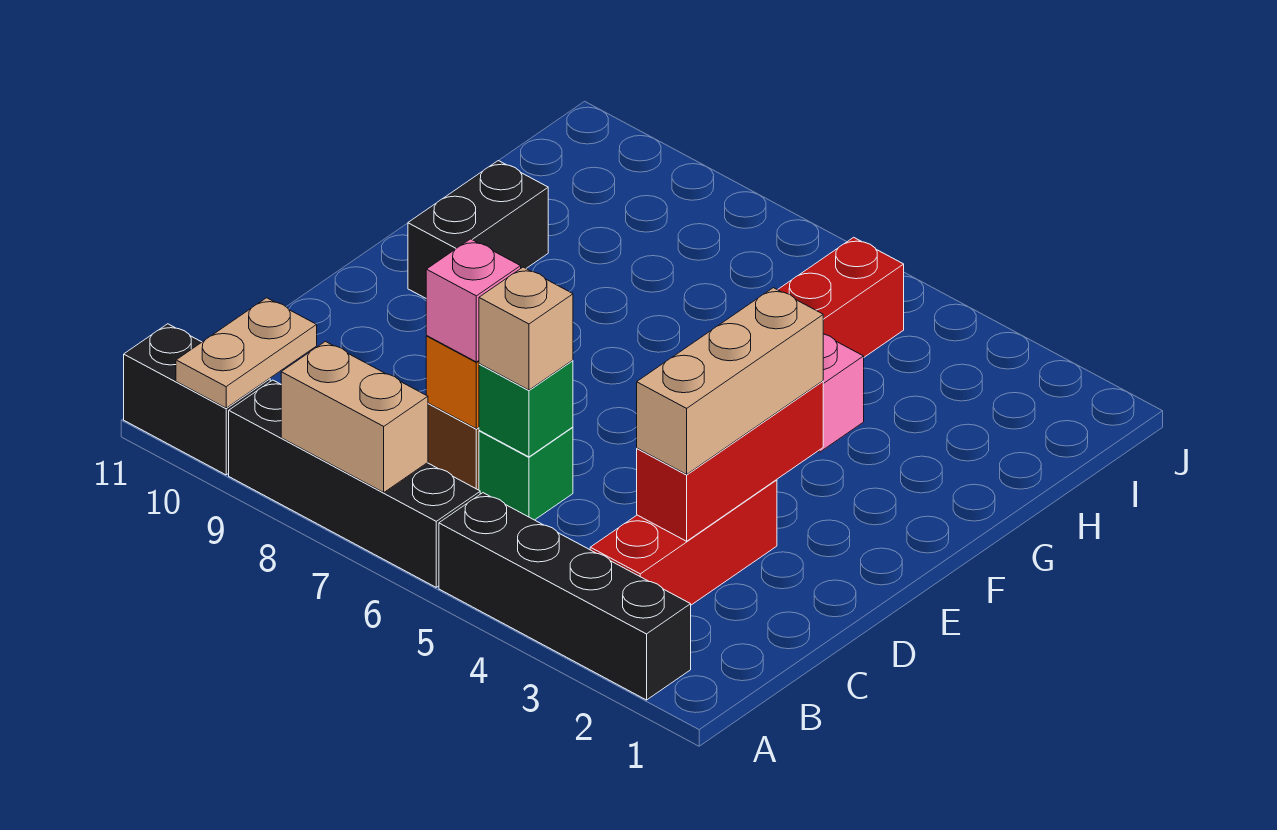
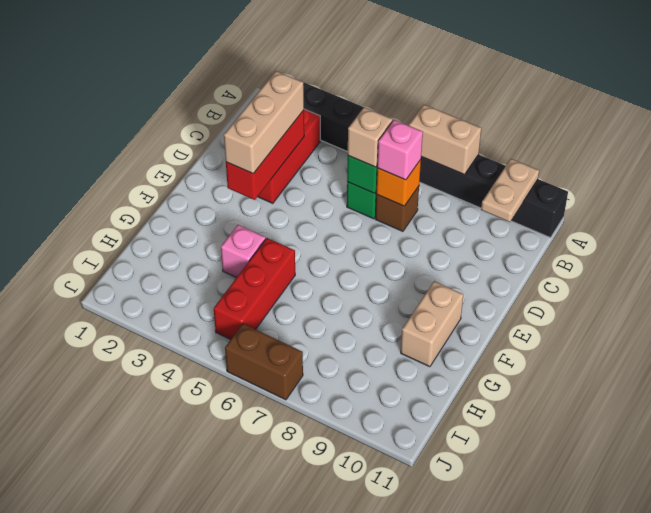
black 1x2 brick [408,161,548,298] -> tan 1x2 brick [401,281,463,367]
none -> brown 1x2 brick [225,324,303,400]

